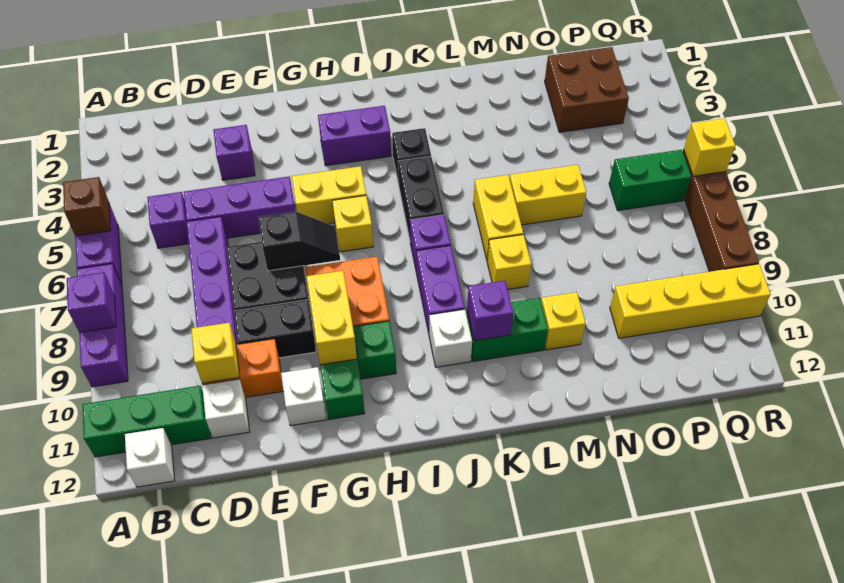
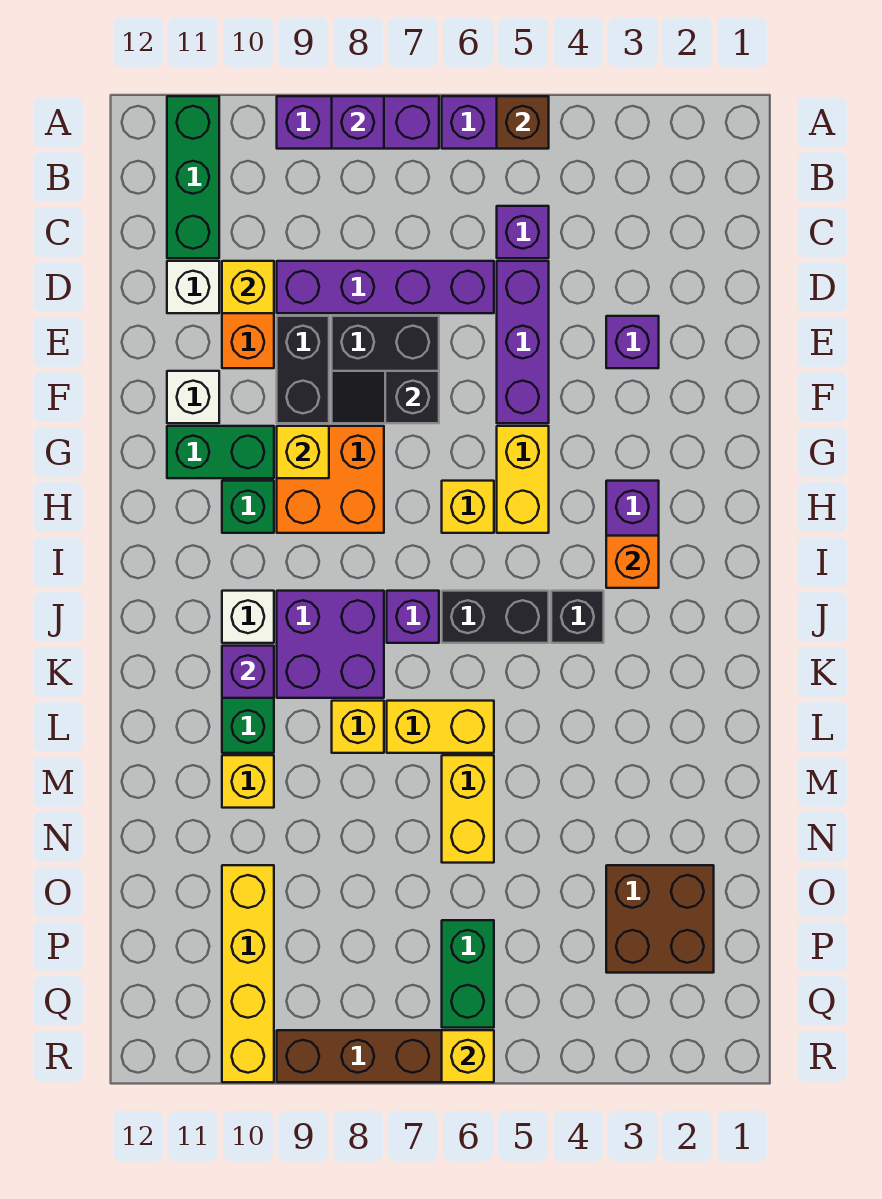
white 1x1 brick [125,428,175,487] -> none
black 1x2 slope [259,212,340,271] -> black 1x2 slope turned to [332,371,439,423]
yellow 1x2 brick [306,271,357,365] -> yellow 1x1 brick [277,426,329,478]
none -> orange 1x1 brick [606,536,659,588]
purple 1x2 brick [416,245,465,333] -> purple 2x2 brick [277,591,384,698]

